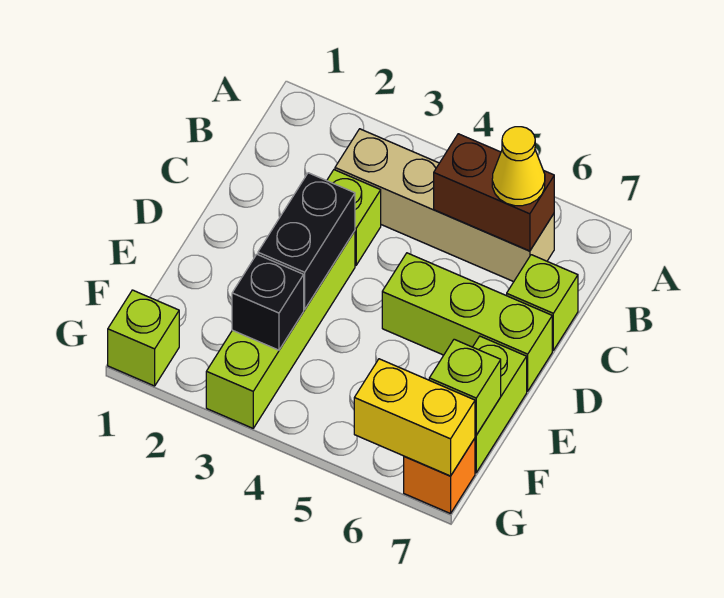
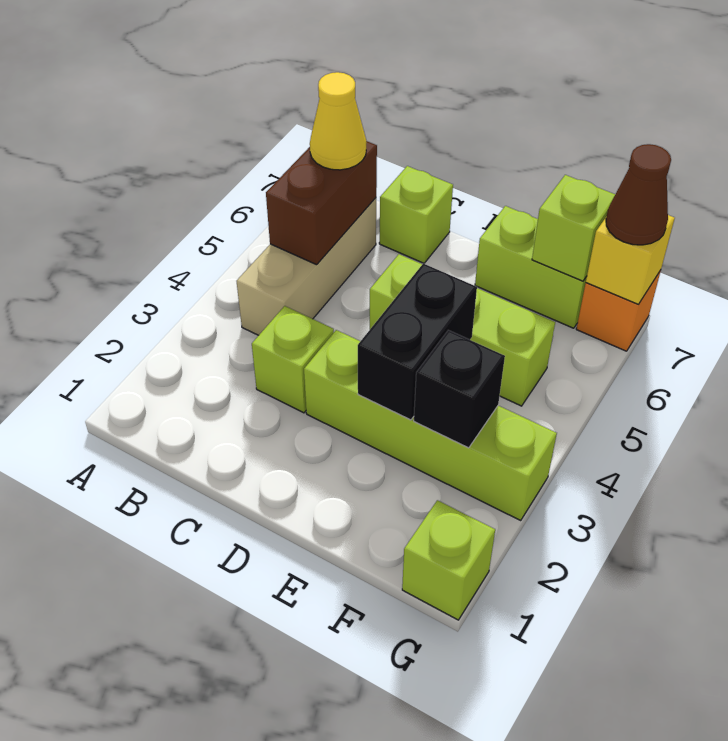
tan 1x4 brick [335,129,554,282] -> tan 1x3 brick [237,198,376,335]
black 1x2 brick [258,173,355,309] -> black 1x2 brick turned to [358,263,477,420]
lime 1x3 brick [382,253,552,391] -> lime 1x3 brick turned to [370,254,555,406]
yellow 1x2 brick [354,359,475,476] -> yellow 1x1 brick [586,215,675,304]
none -> brown 1x1 cone [606,144,671,245]

